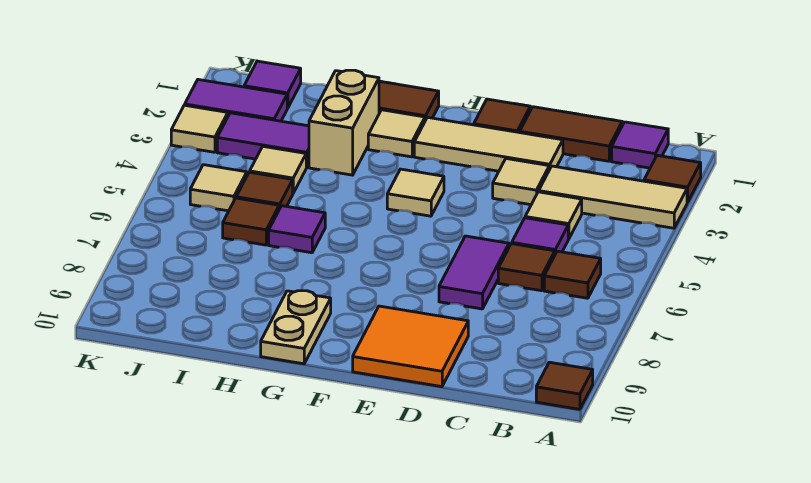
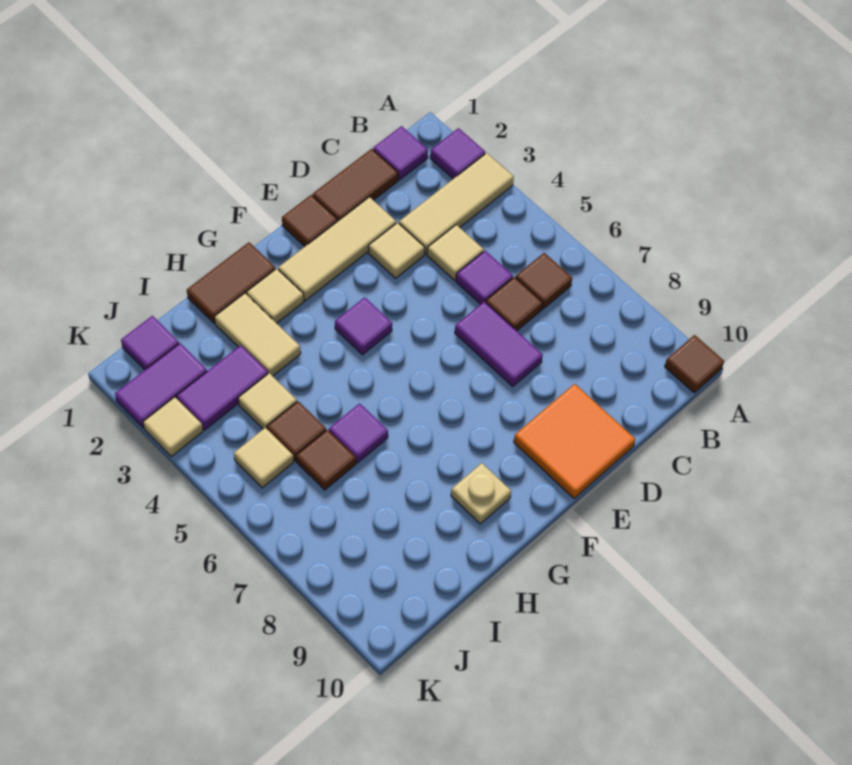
brown 1x1 tile [644,155,701,202] -> purple 1x1 tile [430,128,485,179]
tan 1x1 tile [387,169,444,216] -> purple 1x1 tile [335,297,392,355]
tan 1x2 plate [261,291,331,364] -> tan 1x1 plate [451,463,511,524]
tan 1x2 brick [309,70,379,175] -> tan 1x2 tile [214,293,301,376]

